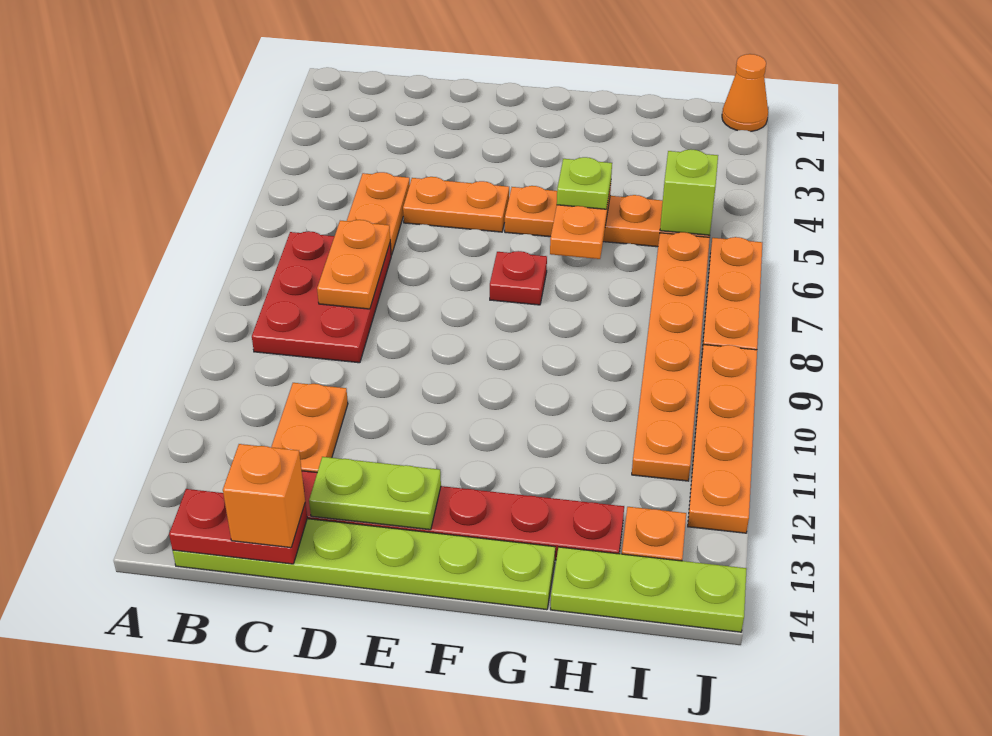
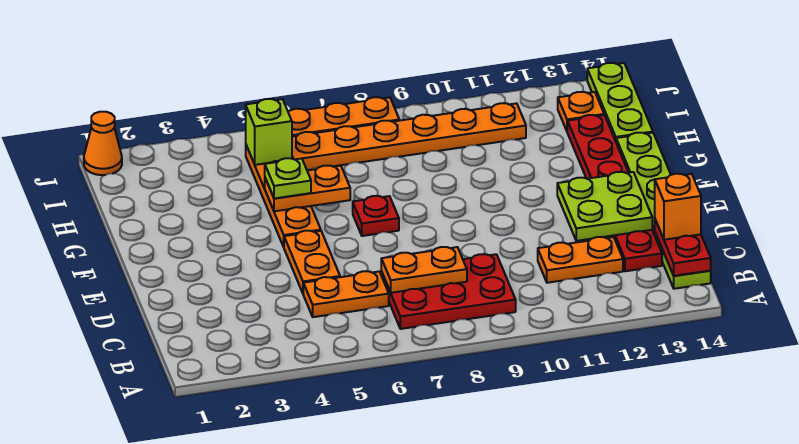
lime 1x2 plate [309,457,441,530] -> lime 2x2 plate [557,172,652,241]
orange 1x4 plate [688,344,757,533] -> none

